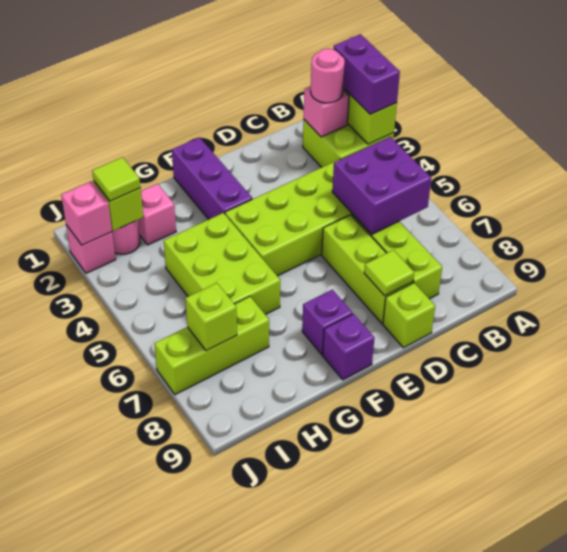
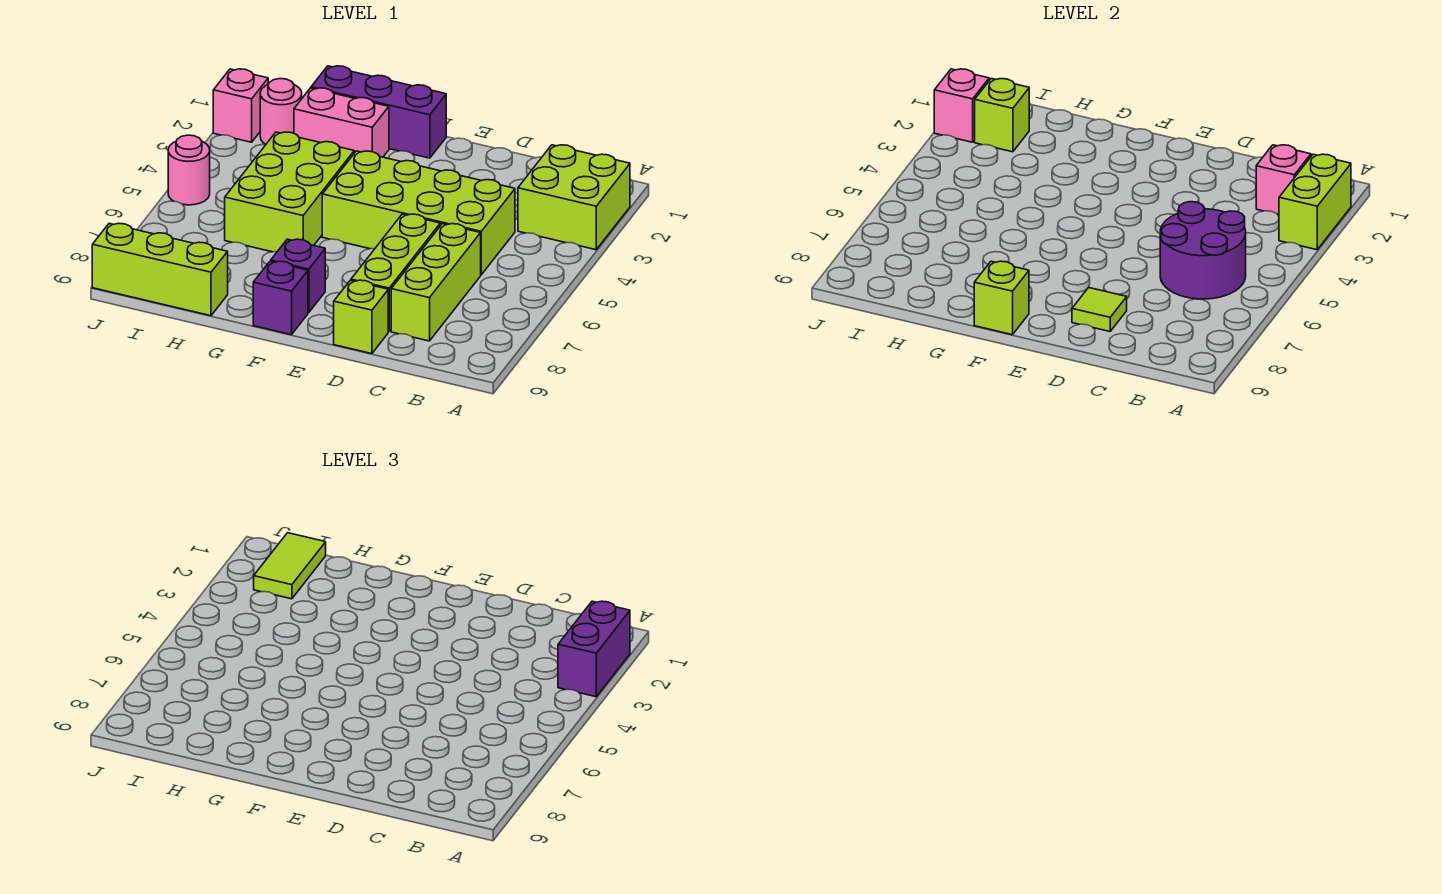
pink 1x1 round brick [311,49,345,103] -> pink 1x1 round brick moved to [168,135,210,205]
purple 2x2 brick [332,137,431,234] -> purple 2x2 round brick [1160,202,1246,299]
purple 1x3 brick [172,137,252,219] -> purple 1x3 brick turned to [311,66,446,158]
pink 1x1 brick [138,184,176,245] -> pink 1x2 brick [294,88,389,157]
lime 1x3 brick [154,296,269,395] -> lime 1x3 brick moved to [92,223,228,316]
lime 1x1 tile [92,157,140,201] -> lime 1x2 tile [254,533,326,599]
lime 1x1 brick [185,283,237,351] -> lime 1x1 brick moved to [974,261,1029,335]

